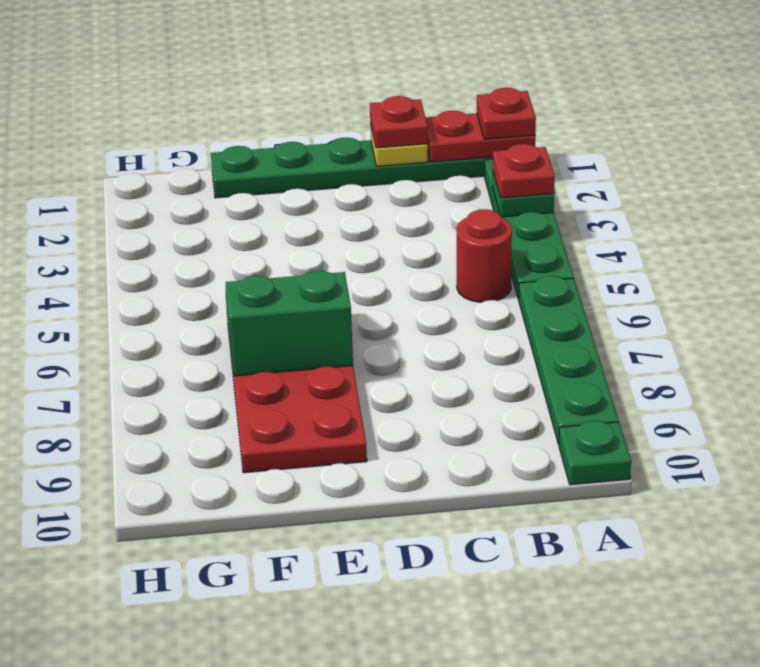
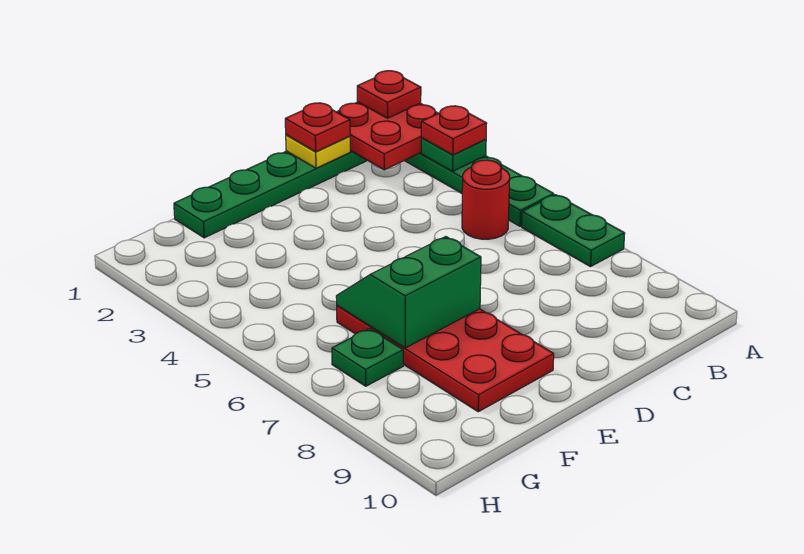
red 1x2 plate [425,111,536,162] -> red 2x2 plate [337,102,438,170]
green 1x4 plate [518,276,619,444] -> green 1x2 plate [522,195,625,267]
green 1x1 plate [559,421,631,485] -> green 1x1 plate moved to [332,329,403,386]

